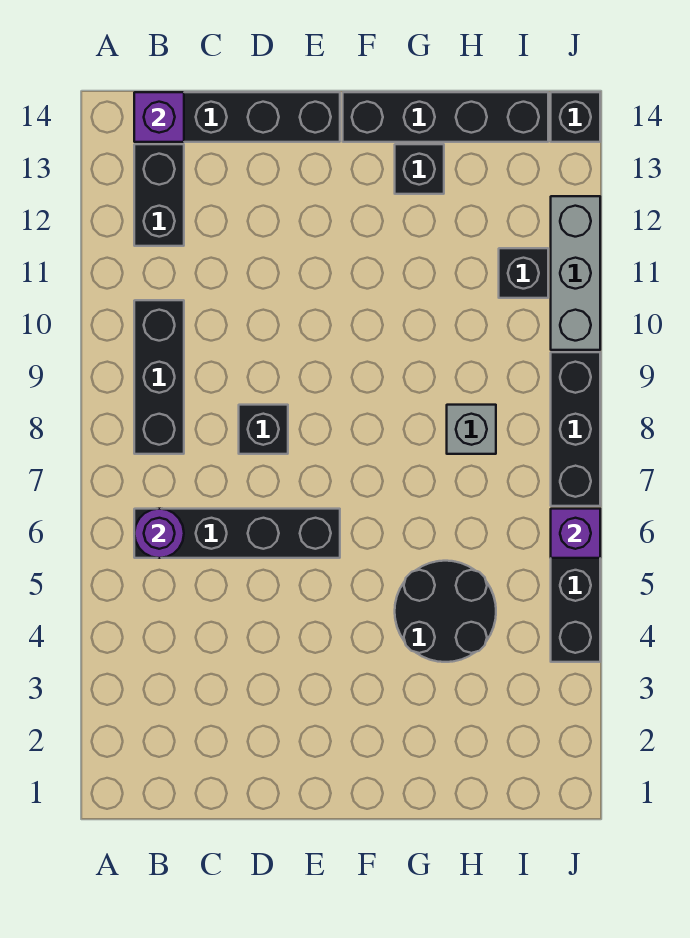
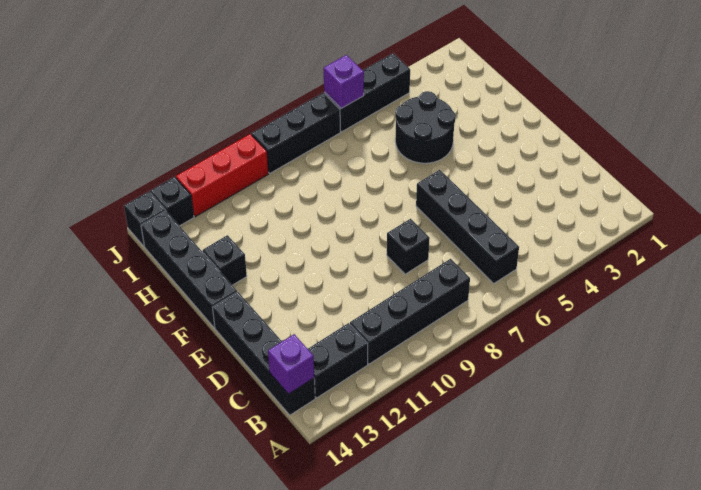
purple 1x1 round brick [134,509,184,558] -> none
black 1x3 brick [134,300,184,454] -> black 1x4 brick [350,259,470,364]
grey 1x1 brick [447,405,496,454] -> none
black 1x1 brick [499,248,548,298] -> black 1x1 brick moved to [150,177,194,226]
grey 1x3 brick [551,196,600,350] -> red 1x3 brick [176,134,269,217]

